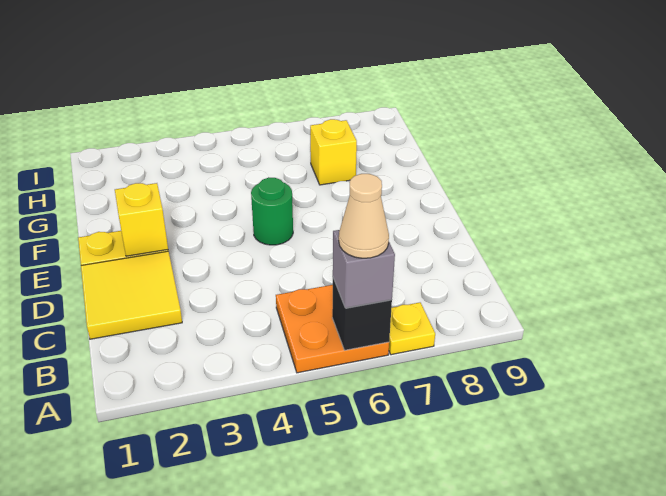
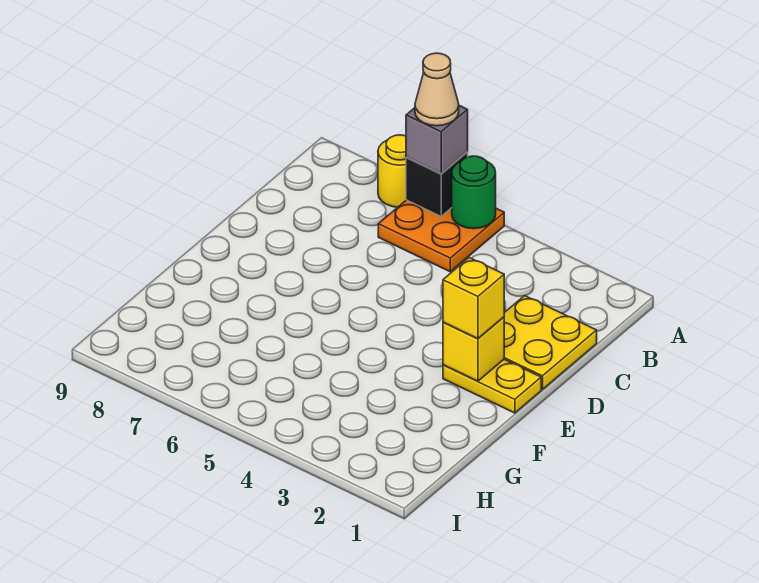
yellow 1x1 plate [389,303,435,355] -> yellow 1x1 round brick [378,135,406,207]
yellow 2x2 tile [81,251,182,339] -> yellow 2x2 plate [504,296,597,390]
green 1x1 round brick [251,178,293,245] -> green 1x1 round brick moved to [452,156,496,229]
yellow 1x1 brick [310,119,357,185] -> yellow 1x1 brick moved to [443,258,504,339]

